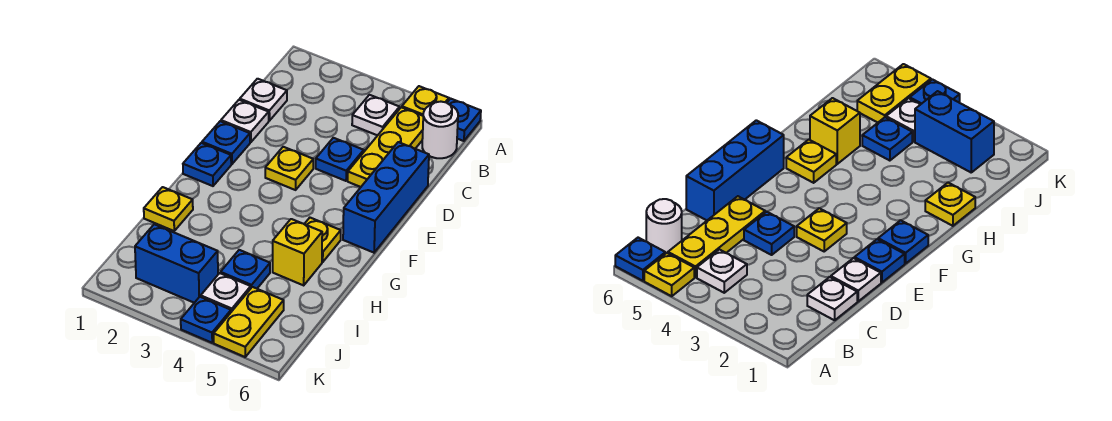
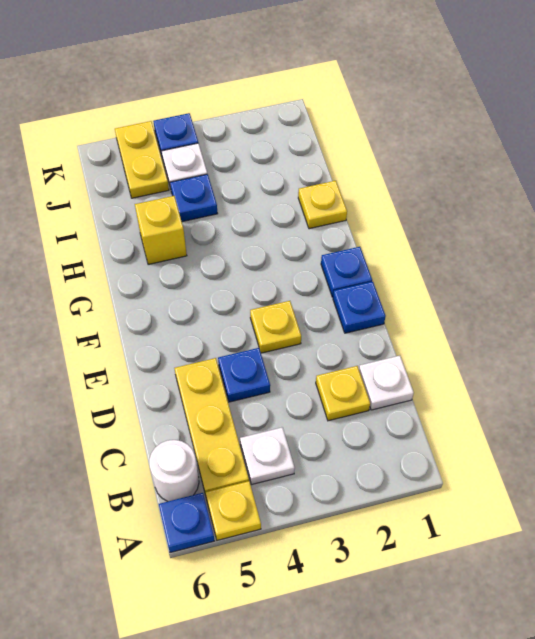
white 1x1 plate [221,100,269,142] -> none
blue 1x3 brick [343,142,429,253] -> none
yellow 1x1 plate [305,218,341,262] -> yellow 1x1 plate moved to [316,366,370,421]
blue 1x2 brick [135,224,218,303] -> none

